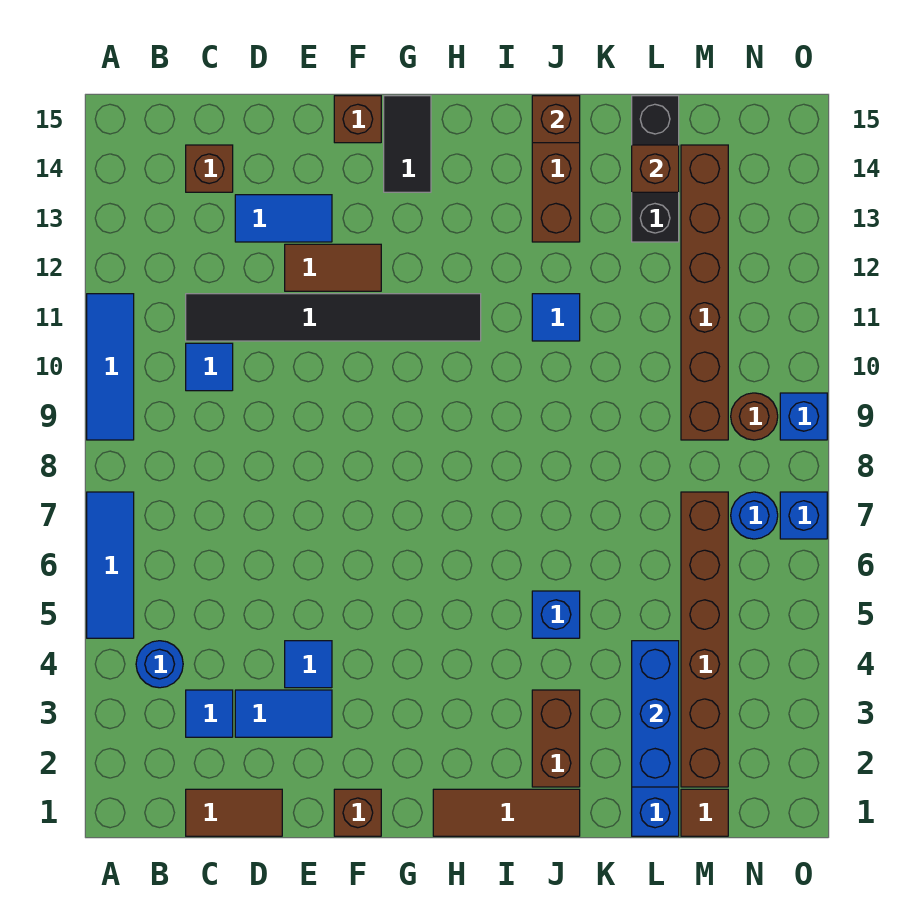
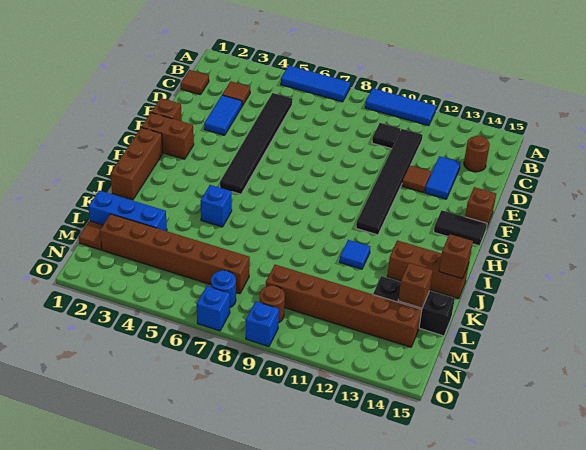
blue 1x1 round brick [136,641,183,688] -> none
brown 1x2 tile [186,789,282,836] -> brown 1x1 tile [181,70,209,95]
blue 1x1 tile [186,690,233,737] -> brown 1x1 tile [222,81,250,106]
none -> black 1x6 tile [220,93,293,194]
blue 1x1 tile [186,343,233,391] -> black 1x1 tile [372,123,400,149]
brown 1x1 brick [186,145,233,192] -> brown 1x1 round brick [464,135,490,172]
blue 1x1 tile [285,641,332,688] -> none
brown 1x2 tile [285,244,381,291] -> brown 1x1 tile [402,165,431,193]
brown 1x3 tile [433,789,580,836] -> brown 1x3 brick [110,127,163,200]
brown 1x2 brick [532,690,580,787] -> brown 1x2 brick moved to [142,113,194,159]
blue 1x3 brick [632,641,679,787] -> none

